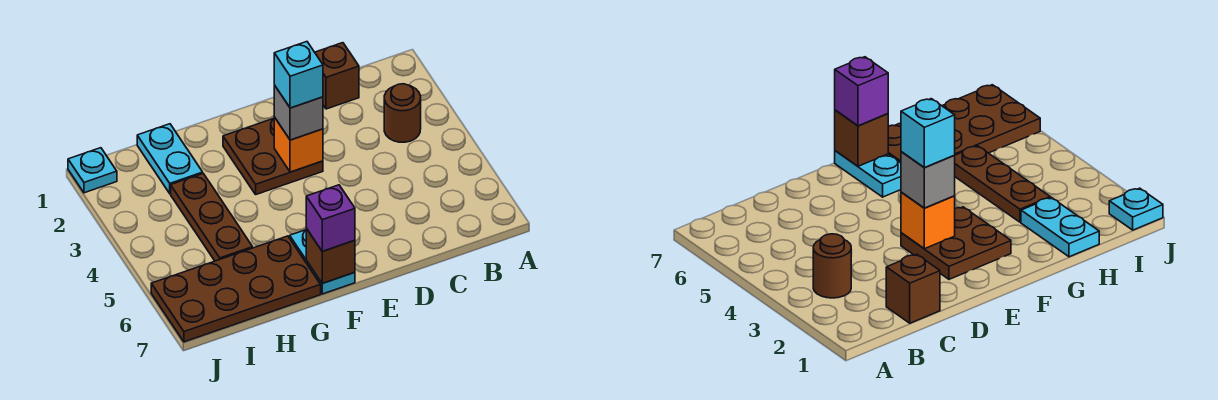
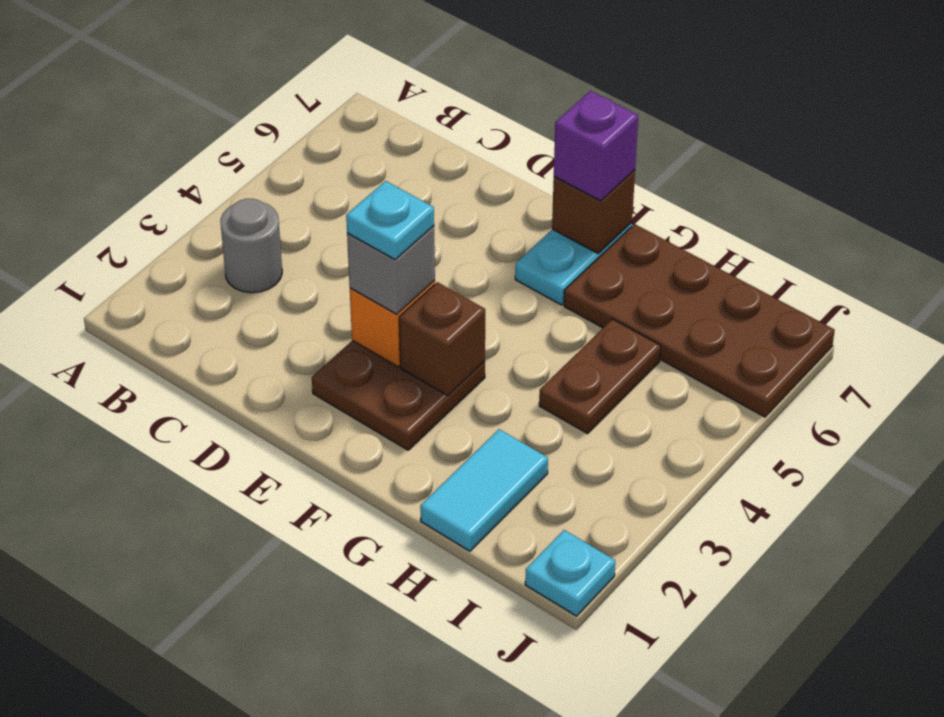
brown 1x1 round brick [384,84,421,142] -> grey 1x1 round brick [220,199,282,293]
brown 1x1 brick [315,43,359,109] -> brown 1x1 brick moved to [399,282,485,396]
cyan 1x1 brick [274,42,323,108] -> cyan 1x1 plate [346,181,434,259]
cyan 1x2 plate [137,124,203,194] -> cyan 1x2 tile [420,429,548,551]
brown 1x3 plate [171,174,253,261] -> brown 1x2 plate [539,319,661,434]

